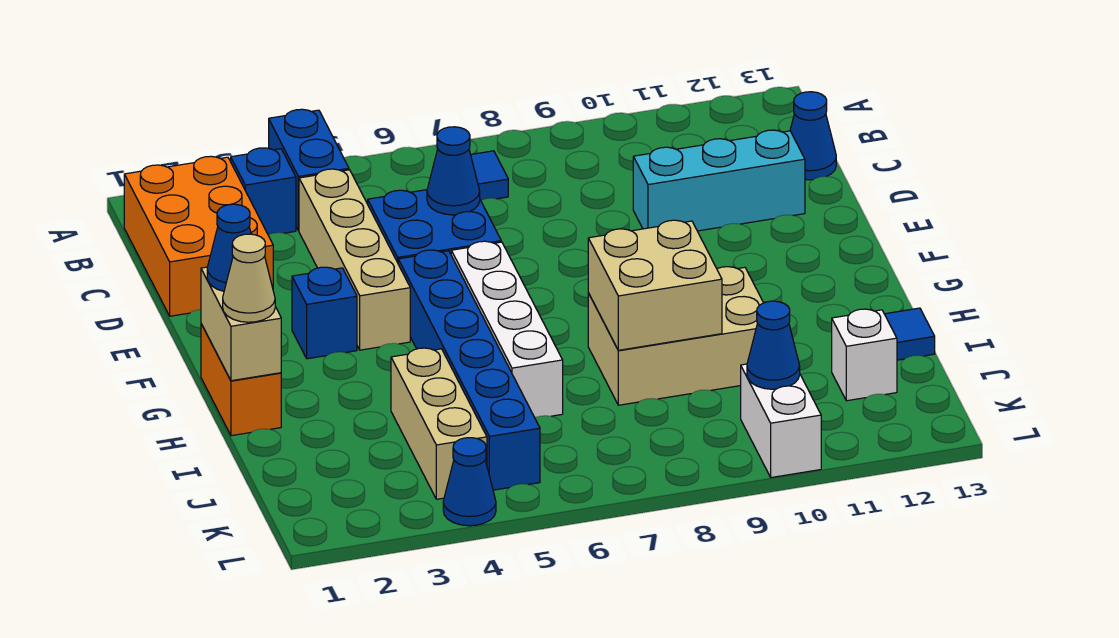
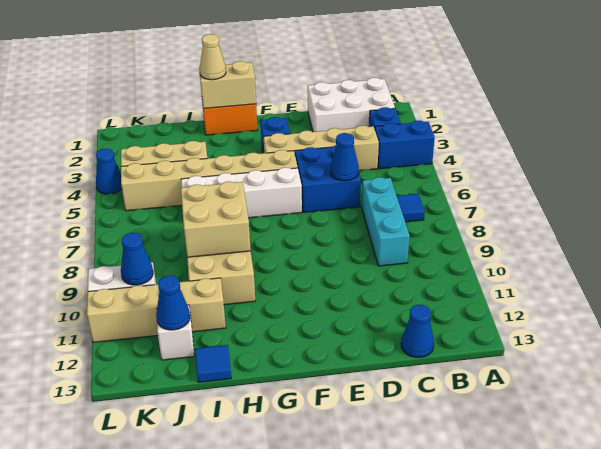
orange 2x3 brick [124,156,273,316] -> white 2x3 brick [308,78,395,132]
cyan 1x3 brick [633,130,805,231] -> cyan 1x3 brick moved to [362,177,410,266]
blue 1x6 brick [398,250,540,490] -> tan 1x6 brick [121,150,298,211]
blue 1x1 cone [207,204,251,291] -> blue 1x1 cone moved to [156,276,190,330]
none -> tan 1x4 brick [87,278,226,342]

